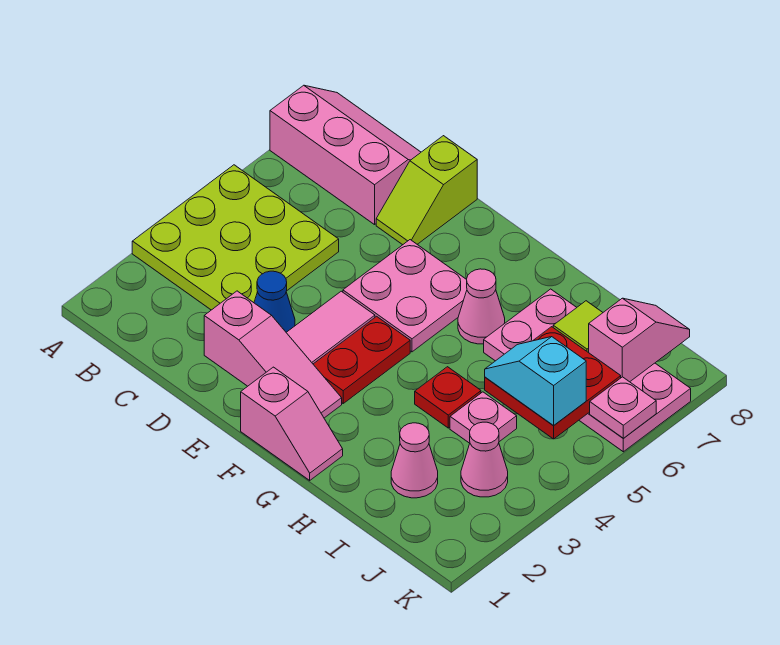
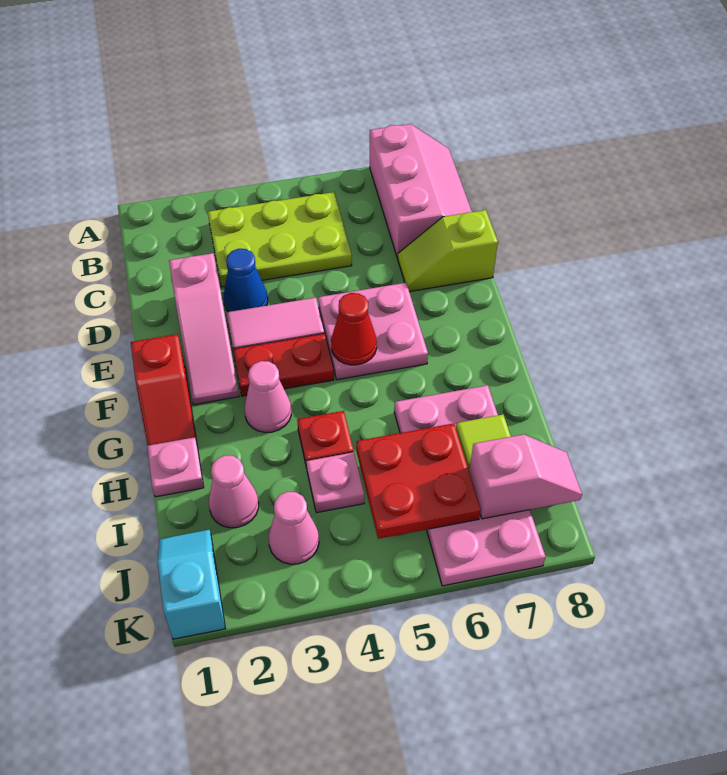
lime 3x3 plate [132,165,339,310] -> lime 2x3 plate [208,192,352,287]
pink 1x2 slope [241,367,343,480] -> red 1x2 slope [131,334,197,446]
none -> red 1x1 cone [331,293,377,365]
pink 1x1 cone [458,269,505,344] -> pink 1x1 cone moved to [245,361,291,432]
cyan 1x2 slope [485,337,586,426] -> cyan 1x2 slope moved to [158,529,225,639]
pink 1x1 plate [590,377,656,438] -> pink 1x1 plate moved to [147,437,204,497]

